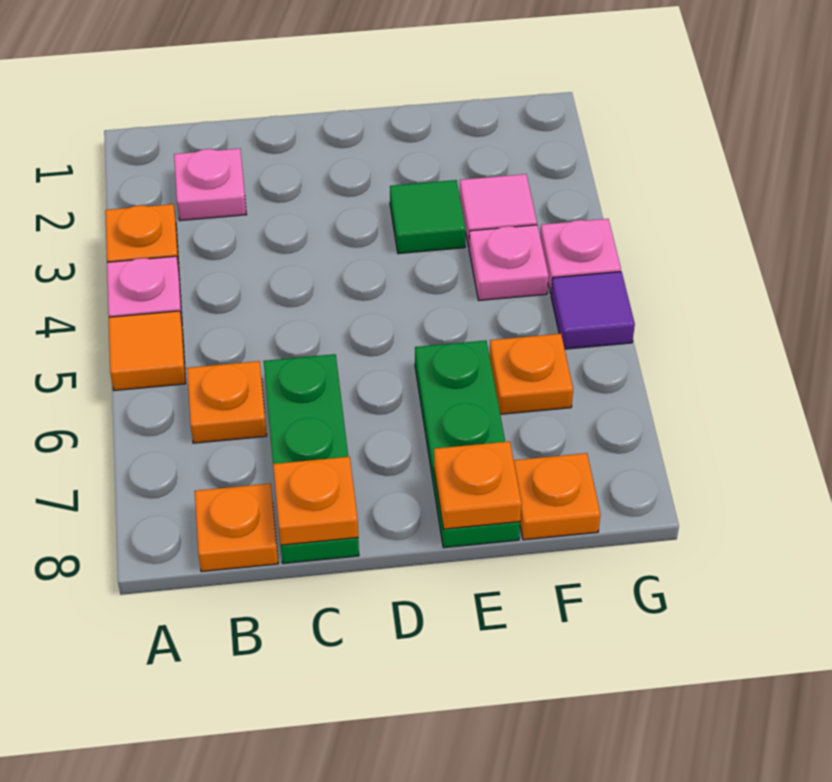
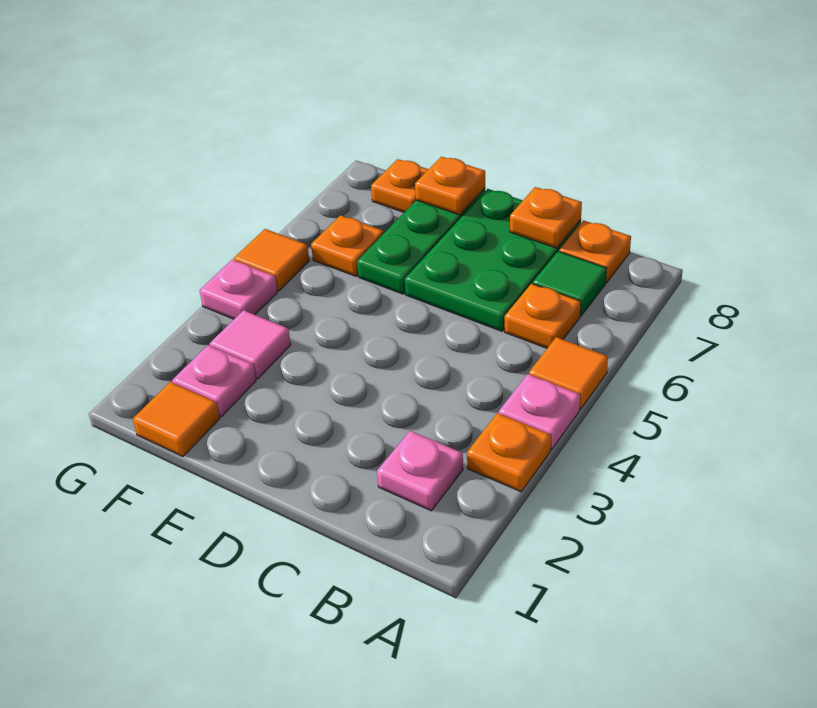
green 1x3 plate [264,354,359,563] -> green 2x3 plate [405,189,581,331]
green 1x1 tile [390,180,466,254] -> green 1x1 tile moved to [533,251,607,316]
none -> orange 1x1 tile [133,382,220,456]
pink 1x1 plate [469,225,549,300] -> pink 1x1 plate moved to [172,345,256,417]
purple 1x1 tile [551,272,635,349] -> orange 1x1 tile [234,229,309,291]

